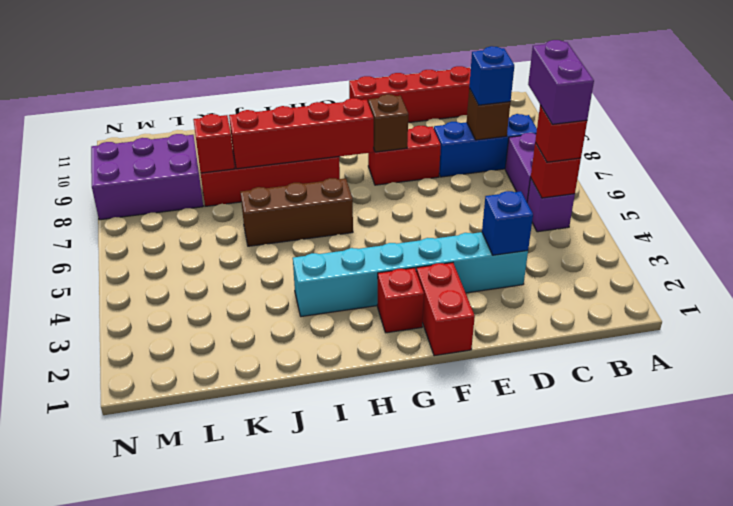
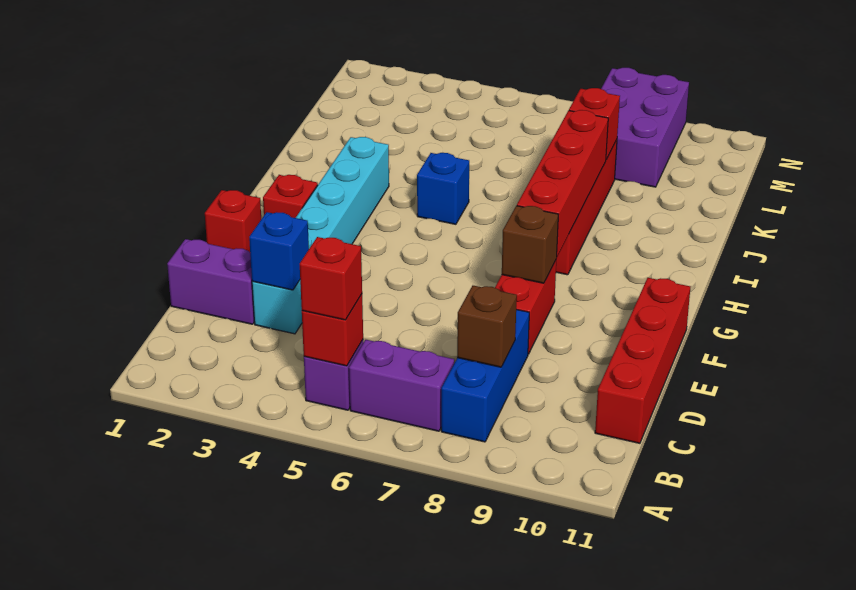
purple 1x2 brick [528,40,594,124] -> purple 1x2 brick moved to [167,239,254,324]
blue 1x1 brick [469,46,514,105] -> blue 1x1 brick moved to [417,153,469,224]
red 1x2 brick [416,263,475,356] -> red 1x1 brick [205,190,261,252]
brown 1x3 brick [241,178,353,246] -> none

